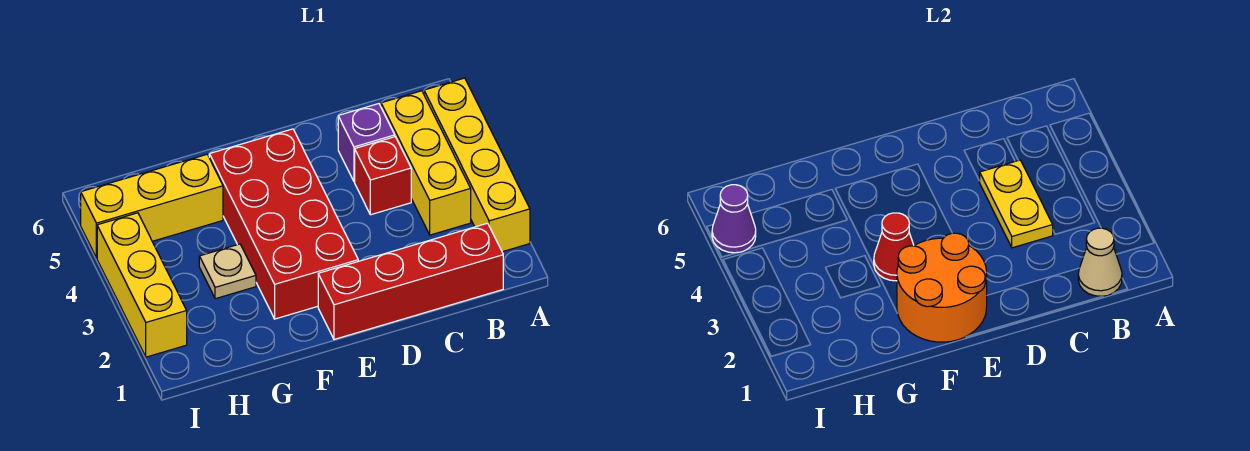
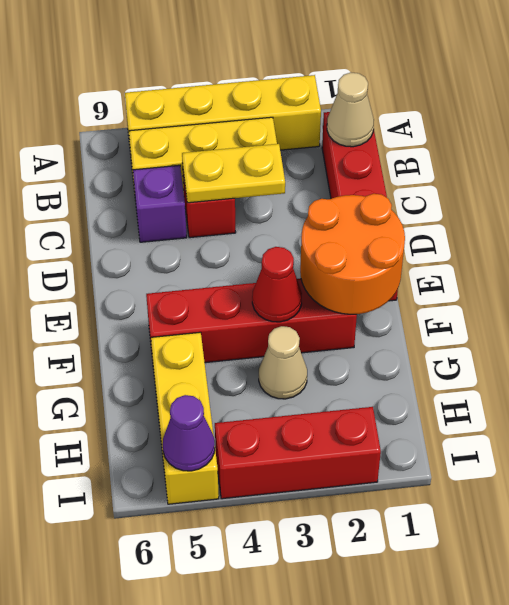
red 2x4 brick [209,129,358,319] -> red 1x4 brick [146,278,357,363]
tan 1x1 plate [199,244,256,299] -> tan 1x1 cone [259,326,307,399]
yellow 1x3 brick [97,213,187,357] -> red 1x3 brick [215,407,381,499]

